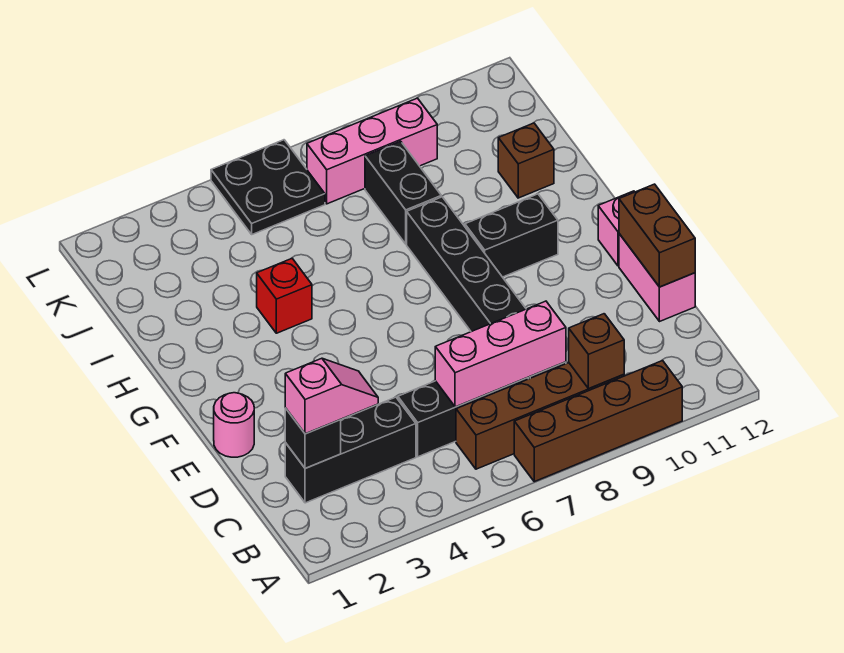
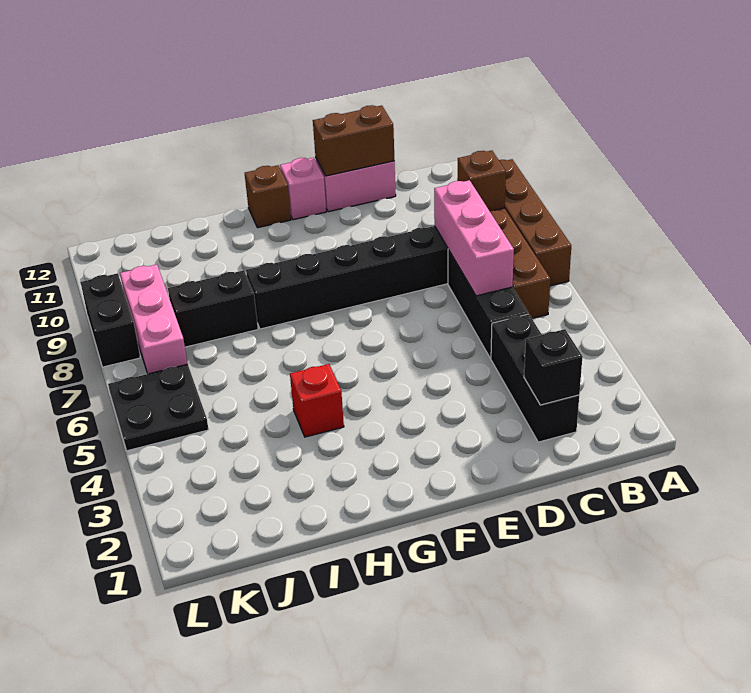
pink 1x2 slope [285,358,378,434] -> none
pink 1x1 round brick [214,393,254,457] -> none
black 1x2 brick [465,194,558,277] -> black 1x2 brick moved to [80,273,140,367]
brown 1x1 brick [498,123,554,198] -> brown 1x1 brick moved to [245,165,291,228]

